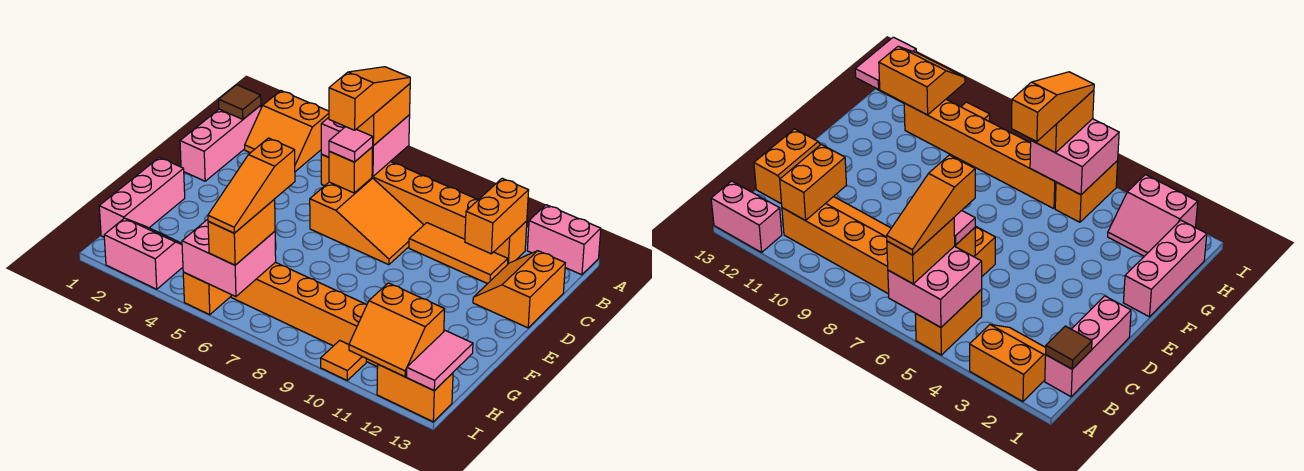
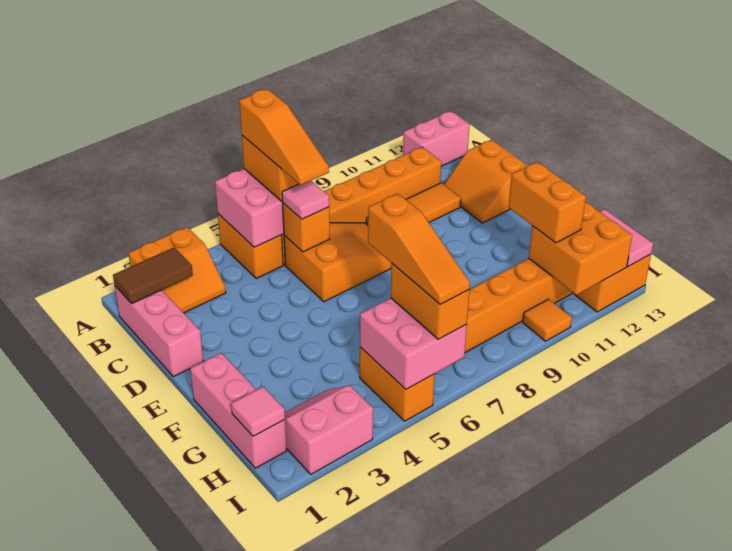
orange 1x3 slope [329,67,410,130] -> orange 1x3 slope turned to [239,89,329,185]
brown 1x1 tile [219,85,261,119] -> brown 1x2 tile [113,248,193,304]
orange 1x2 brick [465,178,529,254] -> orange 1x2 brick moved to [509,162,586,243]
none -> pink 1x1 tile [231,387,285,436]
orange 2x2 slope [349,283,445,377] -> orange 2x2 brick [529,202,632,295]

